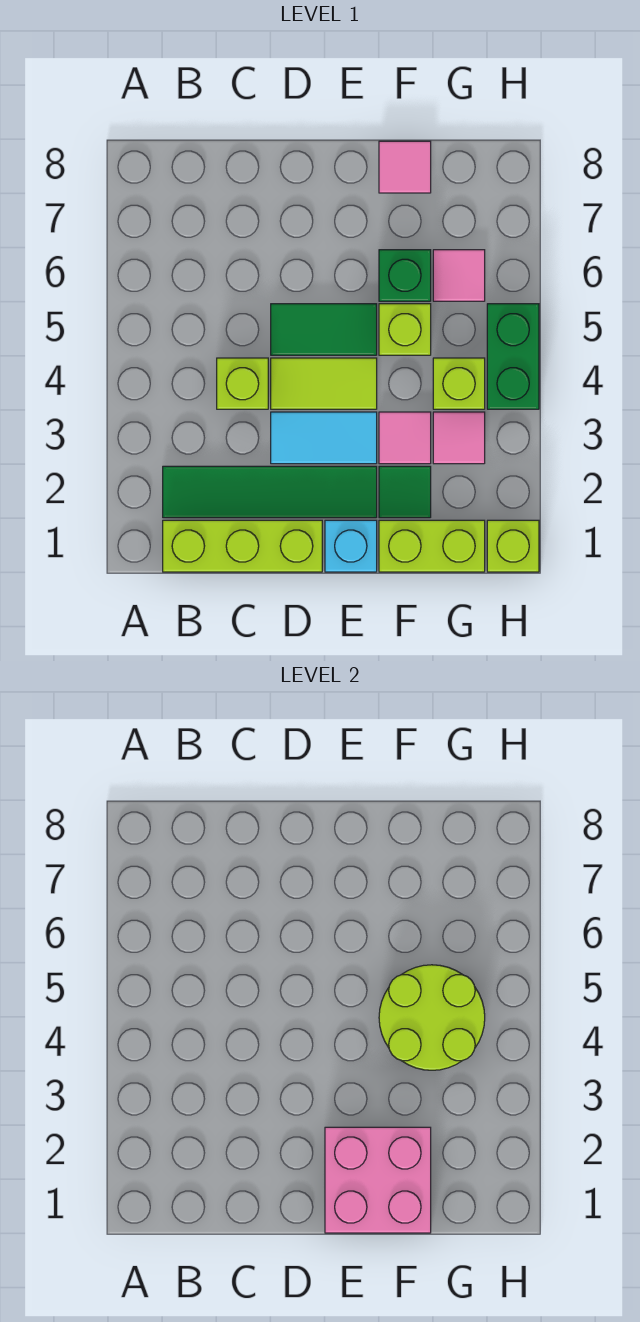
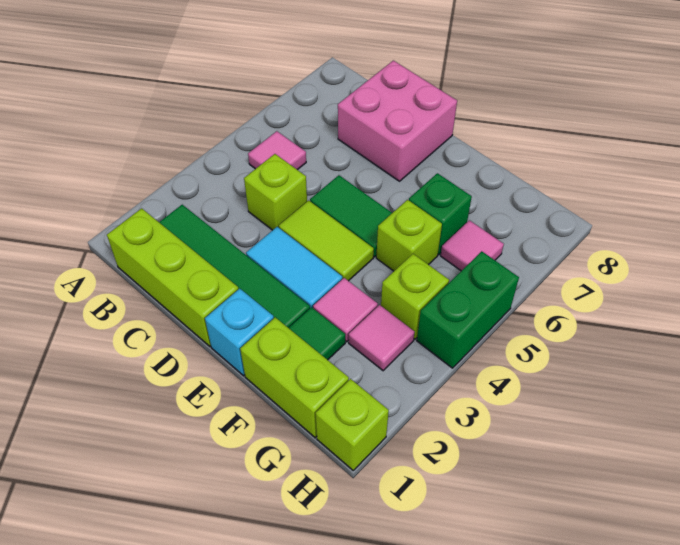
pink 2x2 brick [325,1127,431,1233] -> pink 2x2 brick moved to [338,61,457,181]
lime 2x2 round brick [379,965,485,1070] -> none
pink 1x1 tile [379,141,431,193] -> pink 1x1 tile moved to [248,131,306,170]

